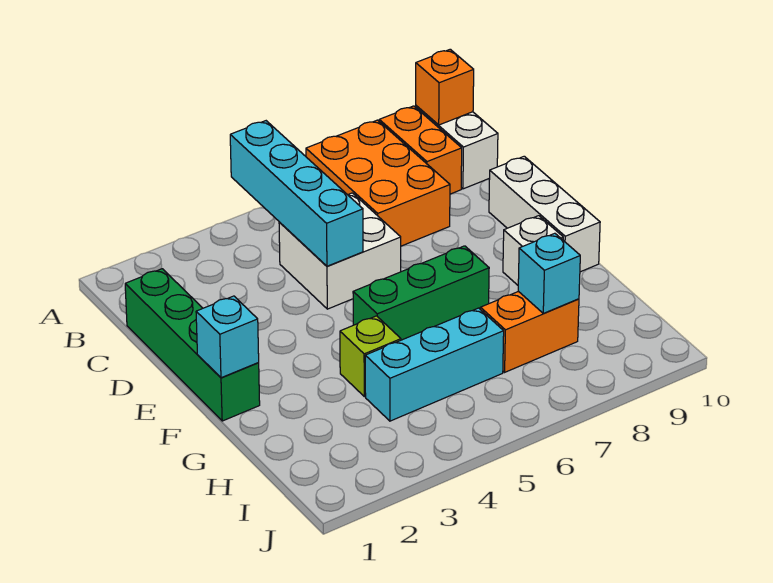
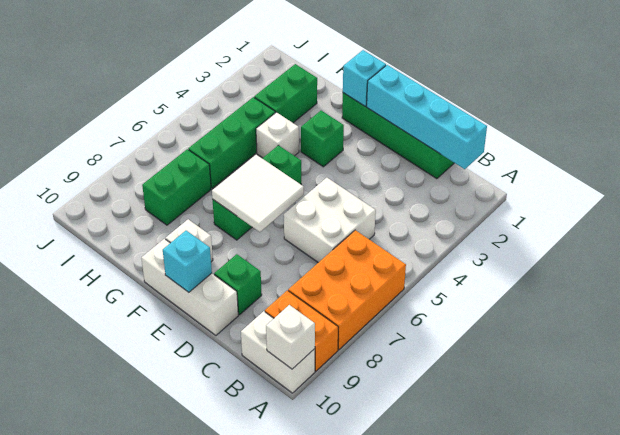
cyan 1x4 brick [230,121,363,266] -> cyan 1x4 brick moved to [367,65,487,169]
orange 2x3 brick [306,120,450,246] -> orange 2x3 brick turned to [288,230,406,350]
orange 1x1 brick [416,49,474,125] -> white 1x1 brick [266,305,315,369]
none -> green 1x1 brick [214,254,262,315]
none -> white 2x2 tile [212,155,304,232]
none -> green 1x1 brick [301,111,344,167]
lime 1x1 brick [340,316,401,397] -> white 1x1 brick [256,112,299,158]
none -> green 1x2 brick [254,64,317,123]
cyan 1x3 brick [365,308,504,421] -> green 1x3 brick [188,97,275,188]
orange 1x2 brick [480,291,579,372] -> green 1x2 brick [142,149,211,225]
cyan 1x1 brick [518,233,580,314] -> cyan 1x1 brick moved to [163,231,212,292]

